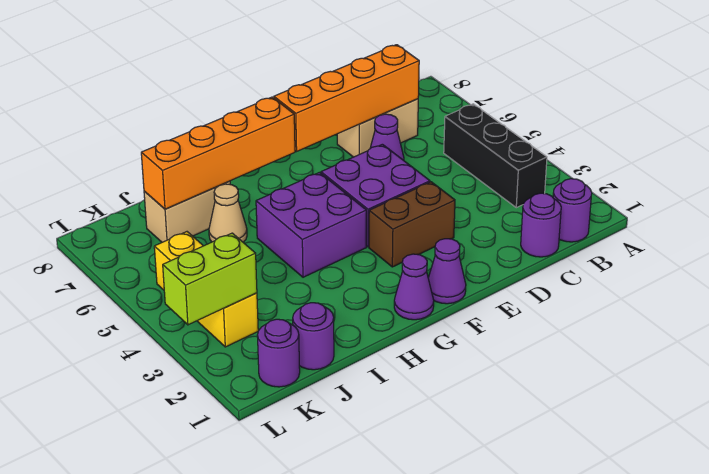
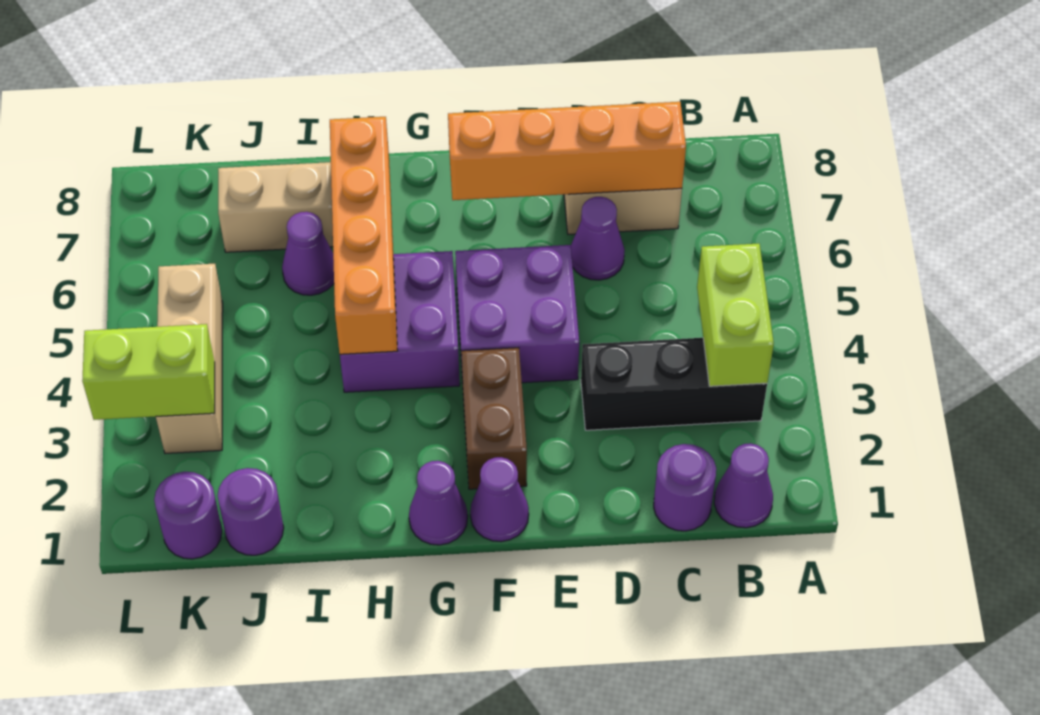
purple 1x1 round brick [553,179,592,242] -> purple 1x1 cone [714,443,773,528]
black 1x3 brick [444,104,547,208] -> black 1x3 brick turned to [581,338,767,430]
none -> lime 1x2 brick [697,244,774,386]
brown 1x2 brick [369,182,455,267] -> brown 1x2 brick turned to [461,348,527,489]
orange 1x4 brick [141,97,295,209] -> orange 1x4 brick turned to [330,117,398,354]
tan 1x1 cone [209,184,247,242] -> purple 1x1 cone [282,212,334,295]
yellow 1x3 brick [154,232,258,347] -> tan 1x3 brick [156,264,223,454]

